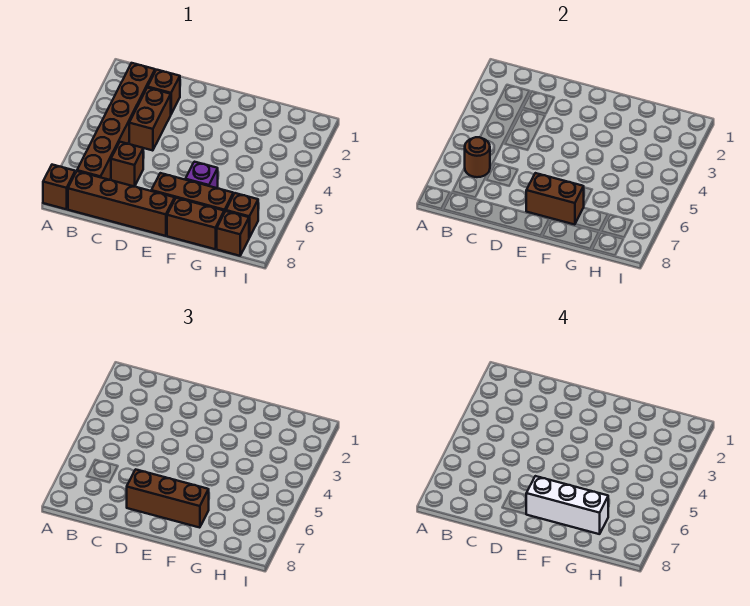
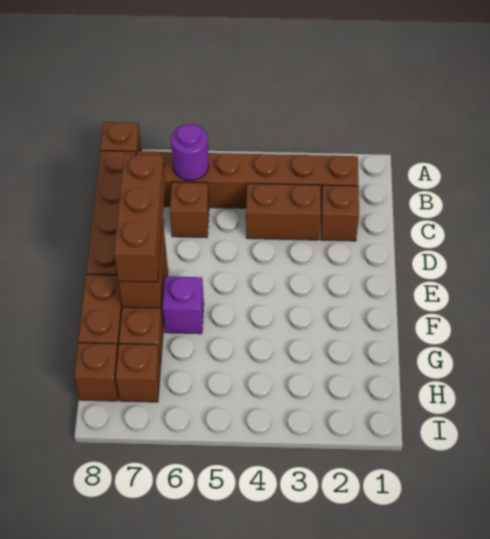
brown 1x1 round brick [465,137,490,177] -> purple 1x1 round brick [171,124,209,180]
white 1x3 brick [526,476,608,534] -> none

